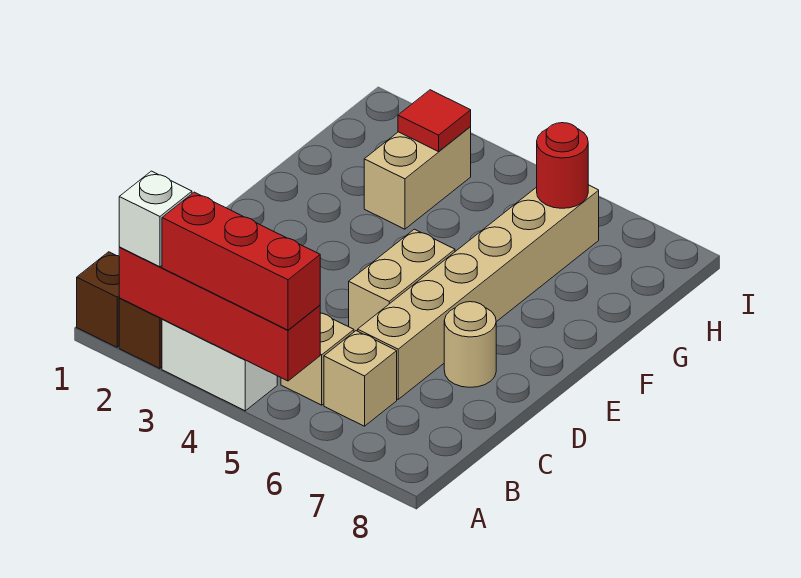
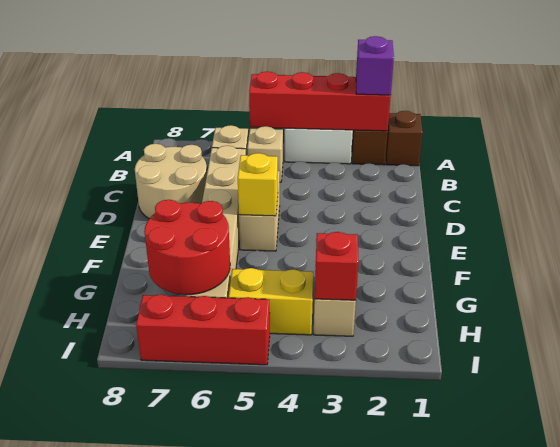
white 1x1 brick [119,171,192,267] -> purple 1x1 brick [356,36,394,95]
red 1x3 brick [162,192,320,330] -> red 1x3 brick moved to [136,294,270,365]
tan 1x1 round brick [444,302,496,387] -> tan 2x2 round brick [135,144,207,219]
none -> yellow 1x1 brick [238,153,278,216]
red 1x1 tile [398,90,471,152] -> red 1x1 brick [315,232,359,300]
none -> yellow 1x2 brick [229,268,313,335]
red 1x1 round brick [537,123,588,208] -> red 2x2 round brick [144,200,230,295]

